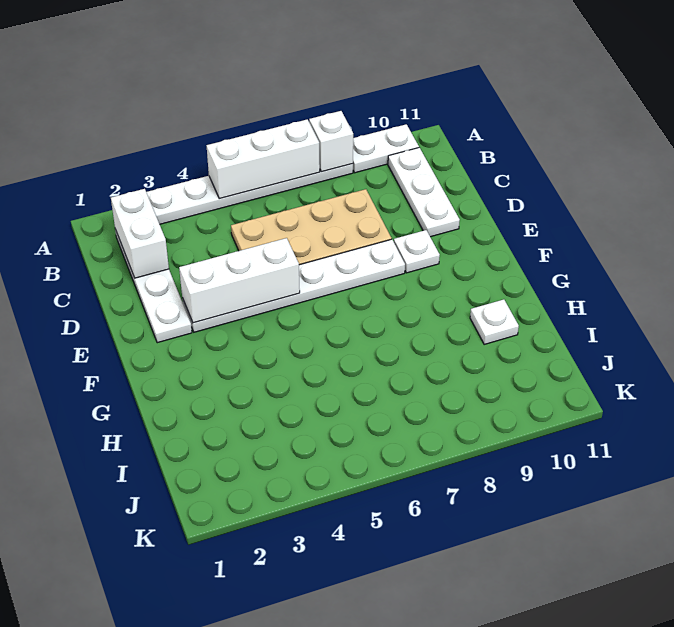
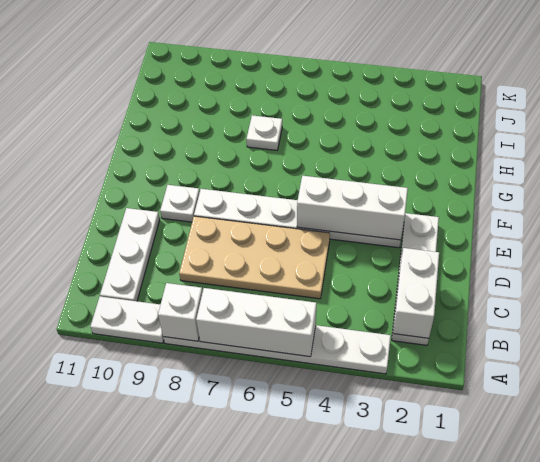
white 1x1 plate [470,299,519,344] -> white 1x1 plate moved to [246,115,282,150]

